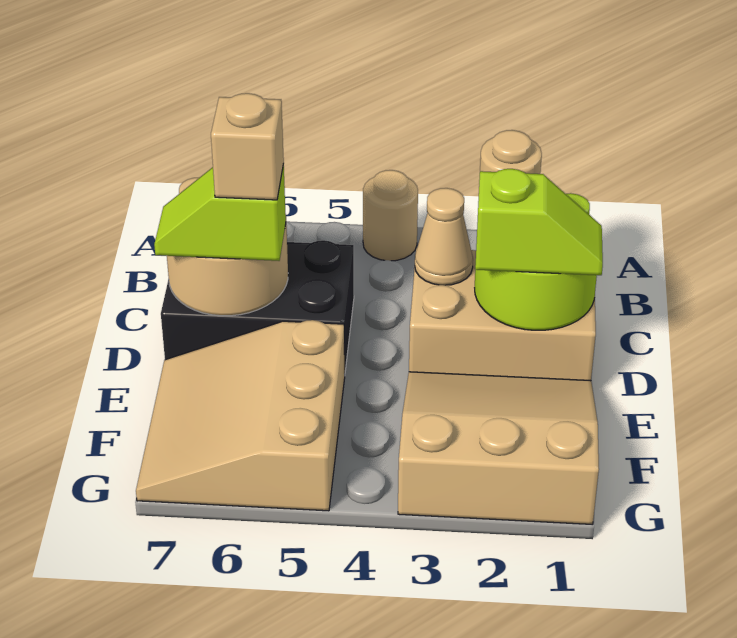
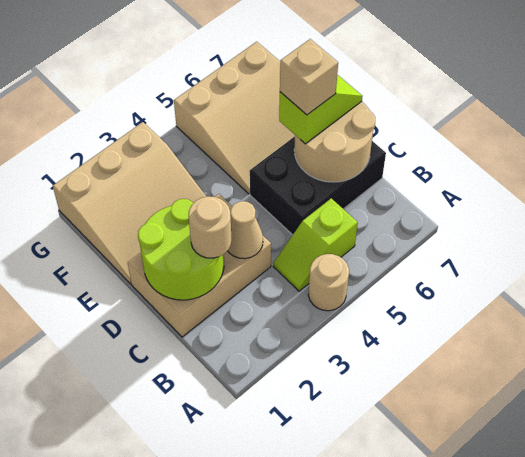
lime 1x2 slope [475,169,603,275] -> lime 1x2 slope moved to [273,198,358,291]
tan 3x3 slope [136,320,345,511] -> tan 3x3 slope turned to [174,42,295,194]

